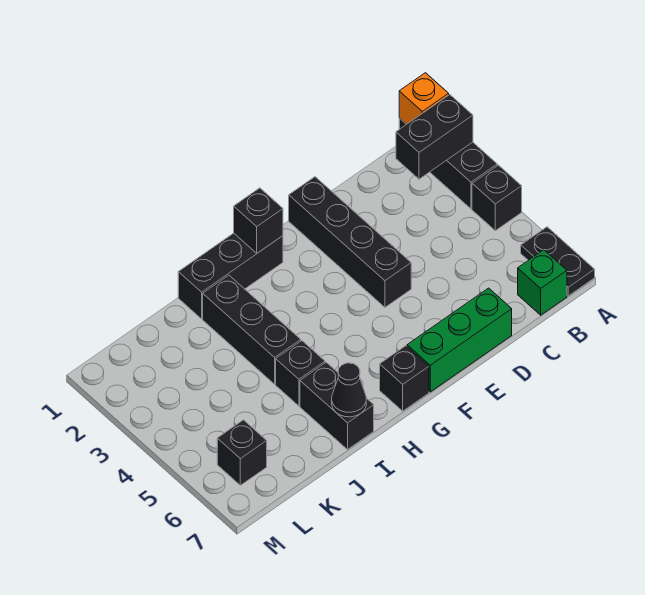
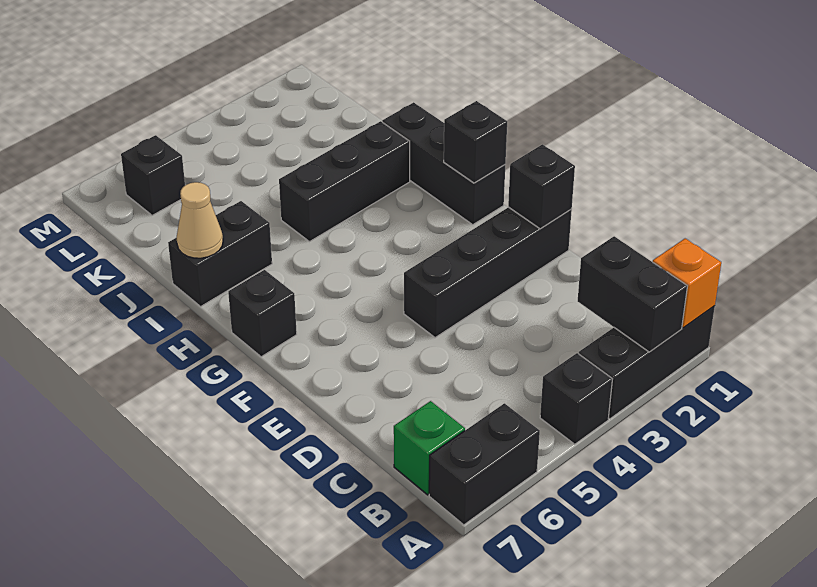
black 1x2 plate [521,227,595,296] -> black 1x2 brick [429,403,540,525]
green 1x3 brick [407,288,512,392] -> none
black 1x1 brick [276,341,325,406] -> black 1x1 brick moved to [508,144,575,229]
black 1x1 cone [332,363,366,417] -> tan 1x1 cone [176,182,223,258]

